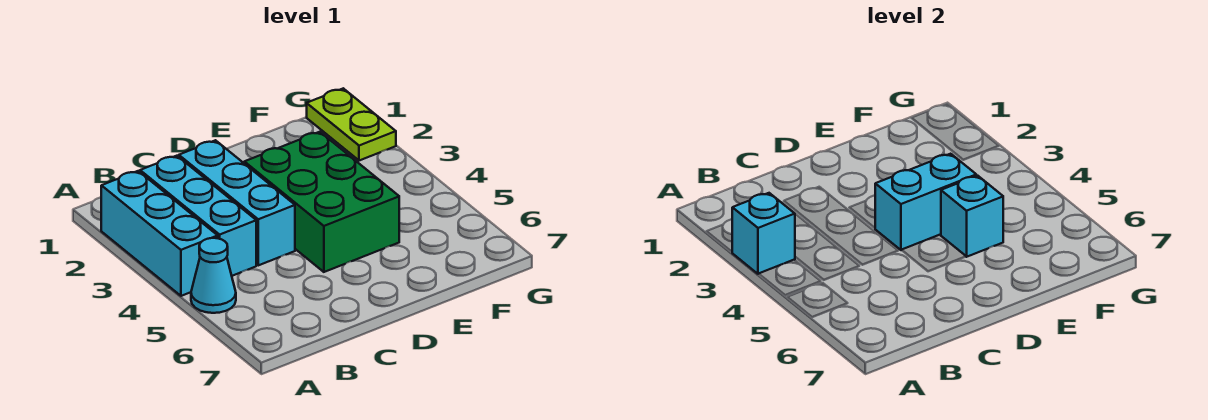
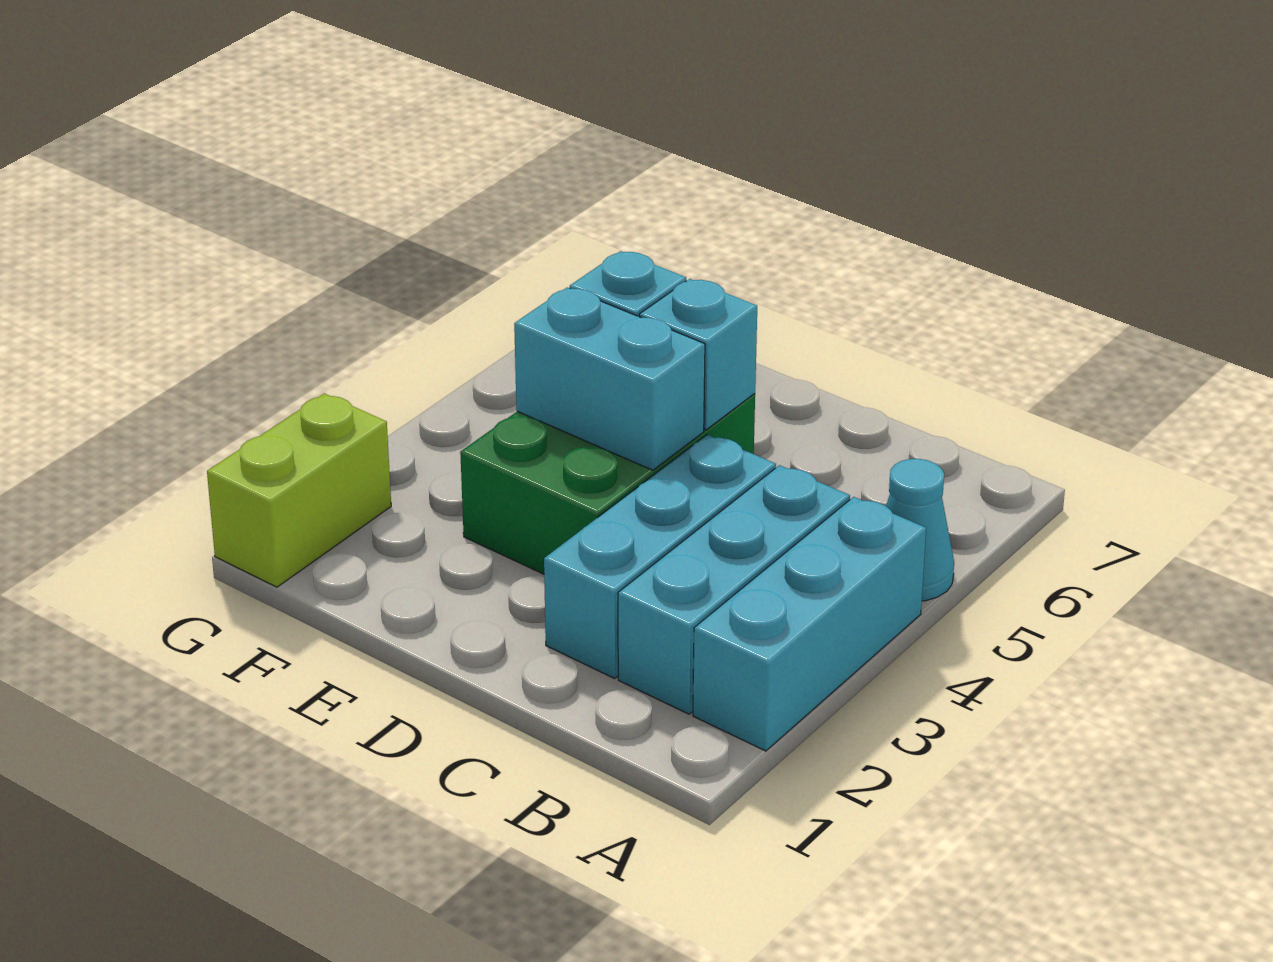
cyan 1x1 brick [732,193,795,274] -> cyan 1x1 brick moved to [639,279,757,430]
lime 1x2 plate [307,88,396,161] -> lime 1x2 brick [207,393,391,587]

